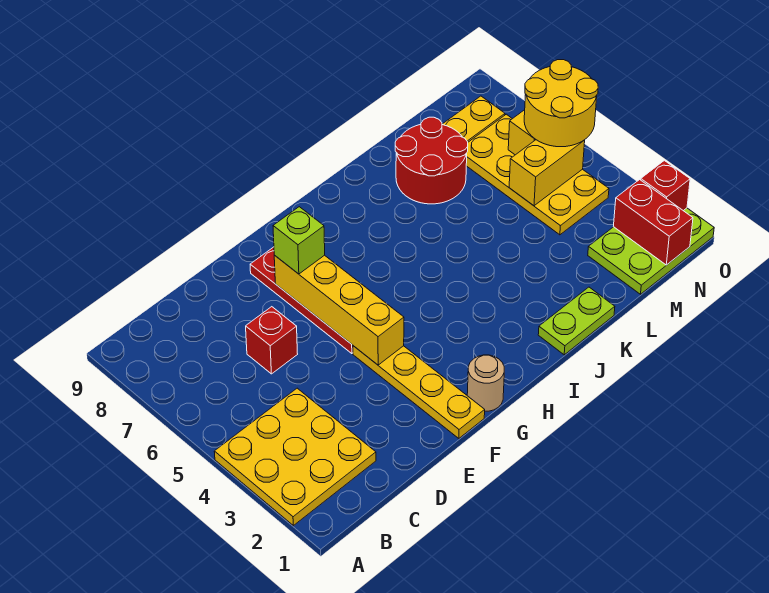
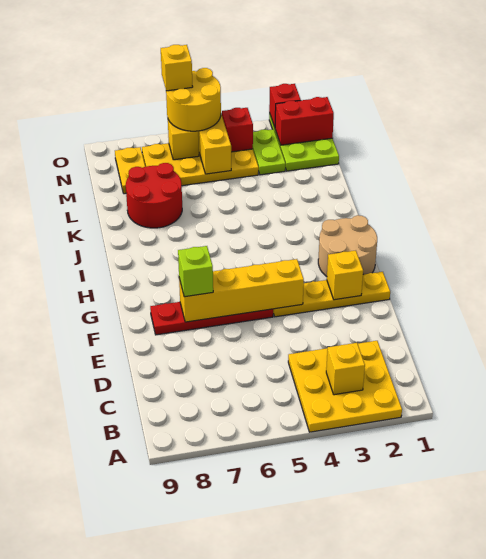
none -> yellow 1x1 brick [326,343,365,395]
red 1x1 brick [246,307,297,374] -> red 1x1 brick moved to [222,108,253,152]
none -> yellow 1x1 brick [327,251,363,300]
tan 1x1 round brick [467,355,504,411] -> tan 2x2 round brick [318,215,377,276]
lime 1x2 plate [538,287,615,355] -> lime 1x2 plate moved to [253,129,286,175]
none -> yellow 1x1 brick [161,45,193,91]

